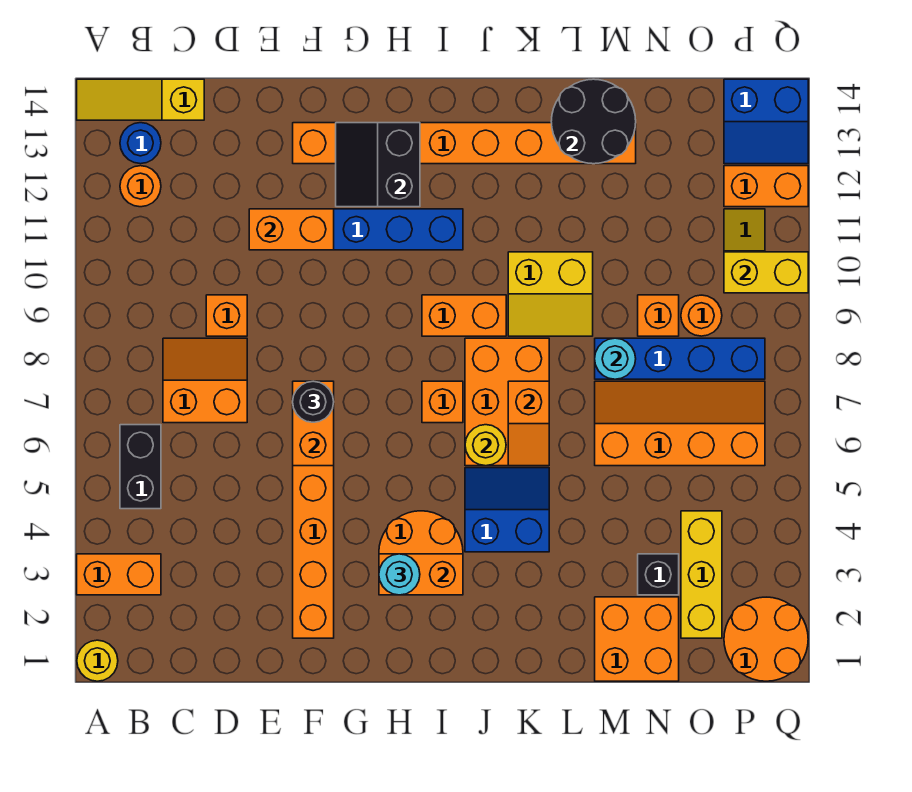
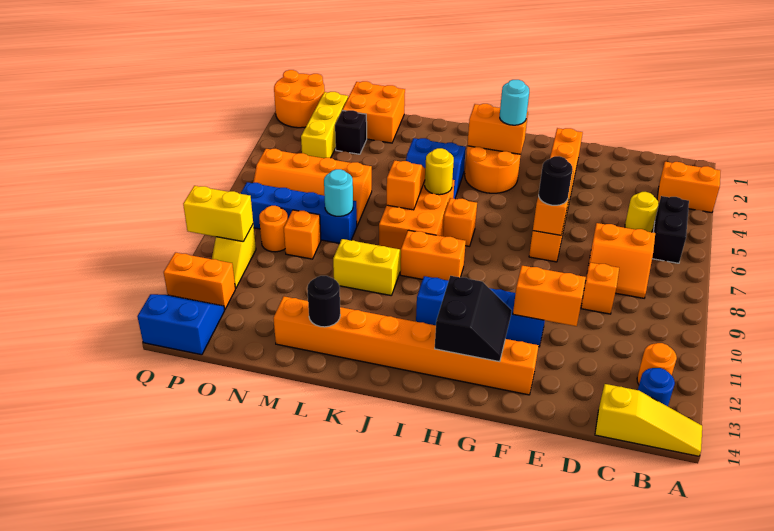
yellow 1x1 round brick [77,640,118,681] -> yellow 1x1 round brick moved to [625,192,659,232]
black 2x2 round brick [551,79,636,164] -> black 1x1 round brick [307,276,340,327]

